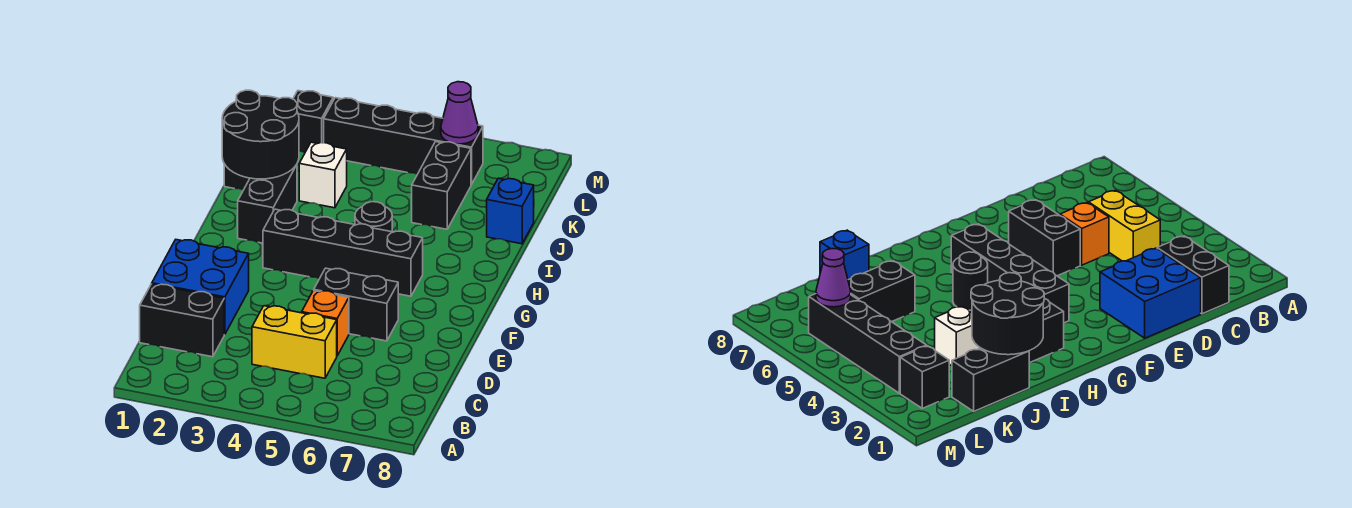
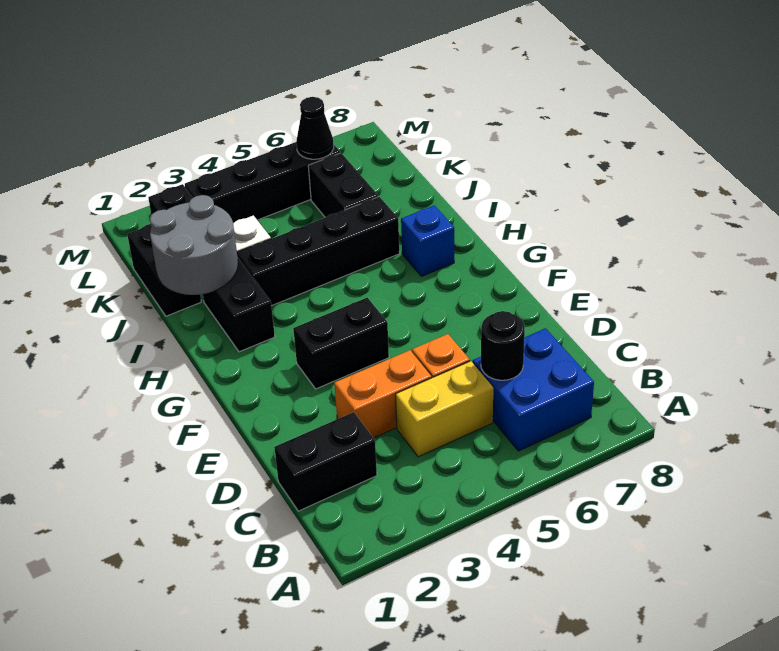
blue 2x2 brick [152,240,249,334] -> blue 2x2 brick moved to [473,328,594,451]
none -> orange 1x2 brick [334,350,432,438]
black 1x2 brick [314,268,398,341] -> black 1x2 brick moved to [293,297,389,389]
black 1x4 brick [263,209,423,296] -> black 1x4 brick moved to [237,197,400,306]
black 1x1 round brick [355,202,392,232] -> black 1x1 round brick moved to [481,311,525,380]
black 2x2 round brick [222,90,299,179] -> grey 2x2 round brick [150,195,238,295]
blue 1x1 brick [487,178,534,244] -> blue 1x1 brick moved to [401,205,454,276]
purple 1x1 cone [441,82,478,144] -> black 1x1 cone [296,97,334,159]

